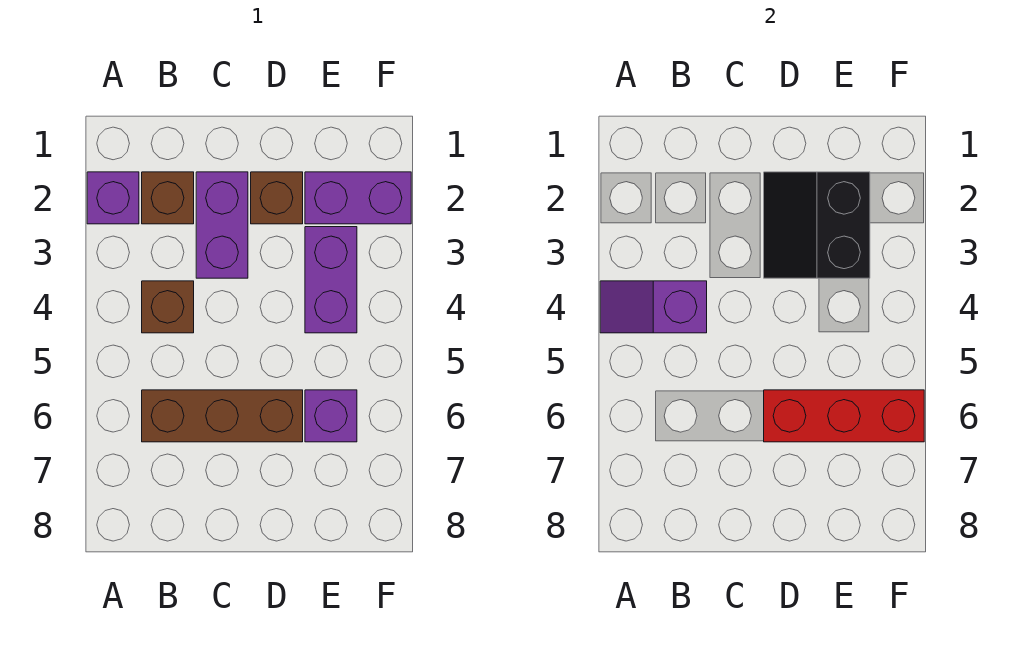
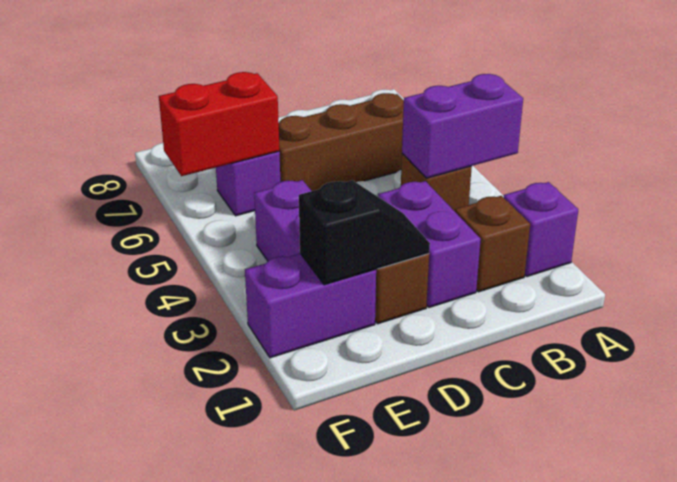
purple 1x2 slope [600,281,707,333] -> purple 1x2 brick [402,74,523,178]
black 2x2 slope [764,172,870,278] -> black 1x2 slope [299,180,430,285]
red 1x3 brick [764,390,924,442] -> red 1x2 brick [159,72,279,176]

